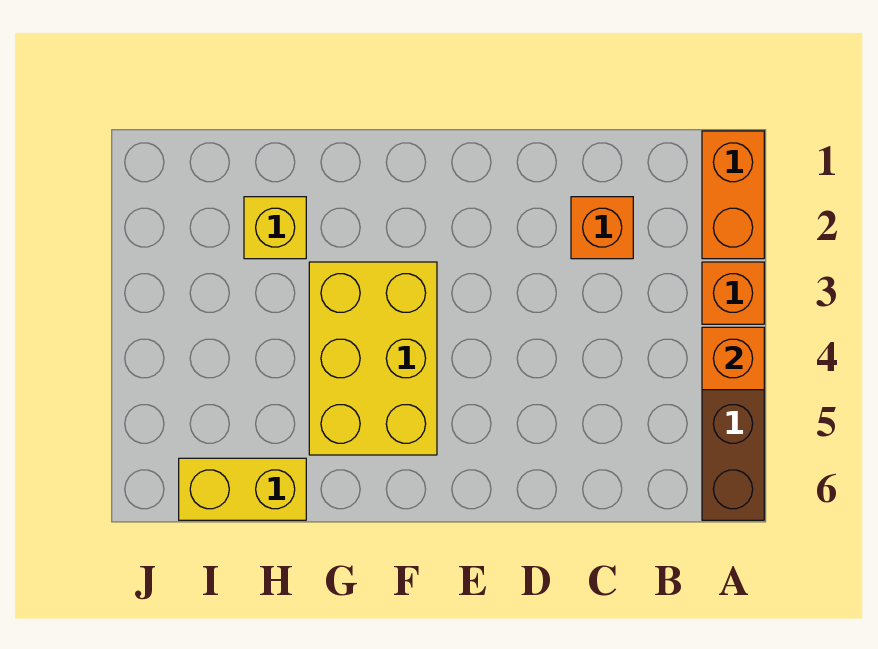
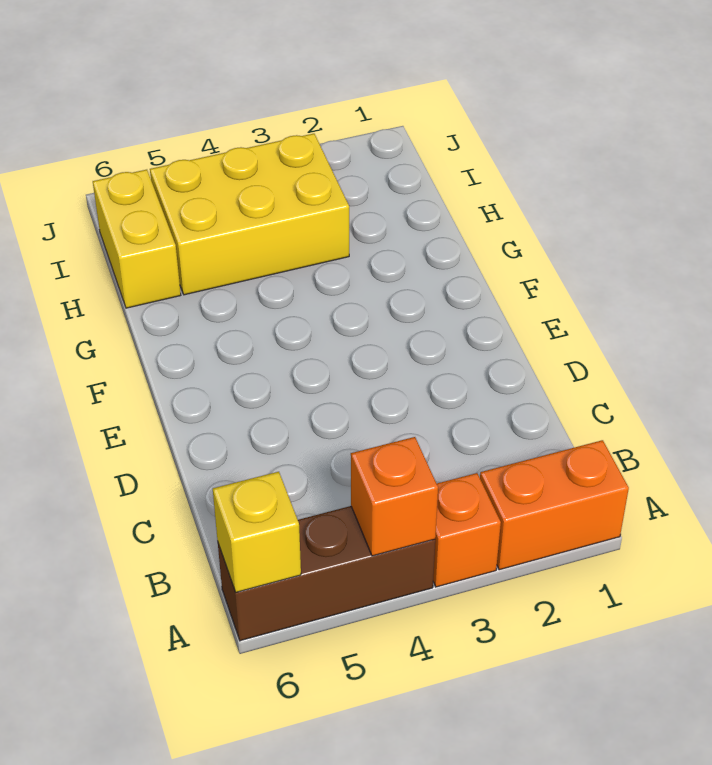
orange 1x1 brick [571,197,633,259] -> none
yellow 2x3 brick [309,262,437,455] -> yellow 2x3 brick moved to [150,134,349,295]
yellow 1x1 brick [244,197,306,259] -> yellow 1x1 brick moved to [213,472,301,592]

